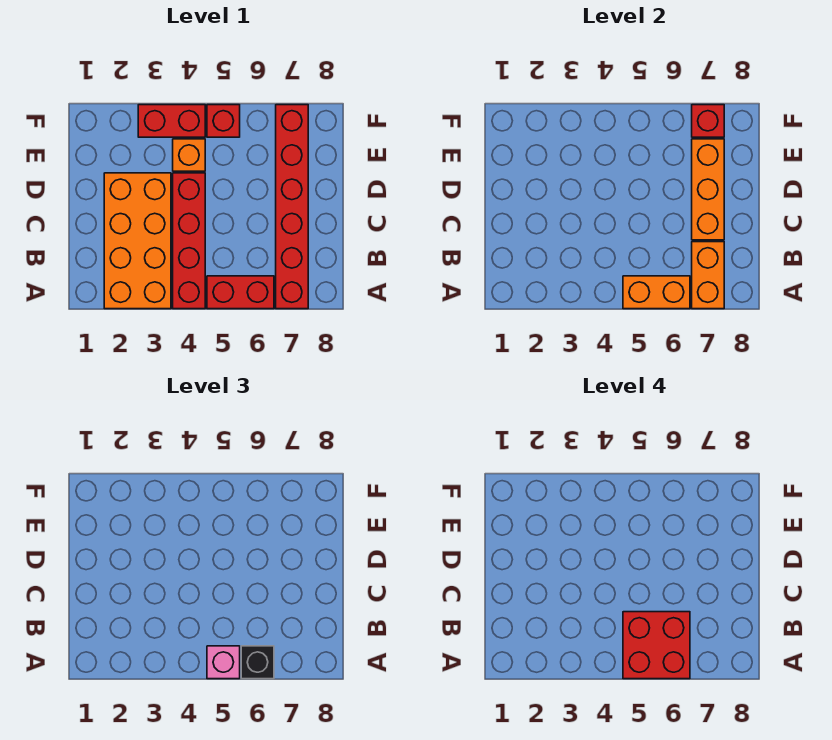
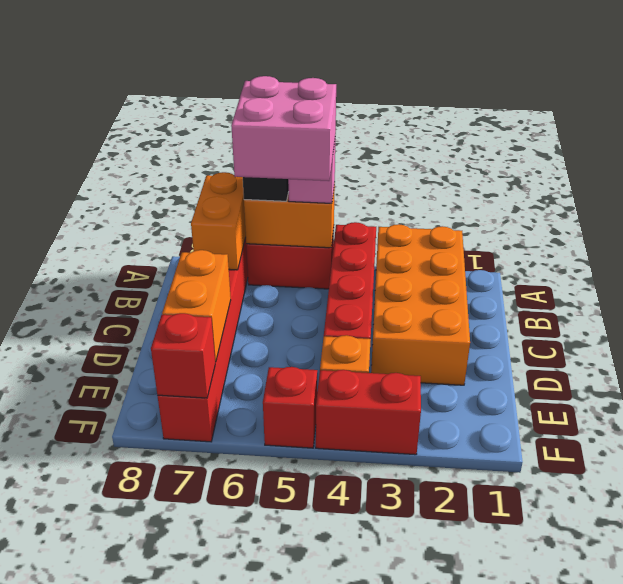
red 2x2 brick [623,612,690,679] -> pink 2x2 brick [231,76,336,181]
orange 1x3 brick [692,139,724,240] -> orange 1x2 brick [162,250,231,362]

